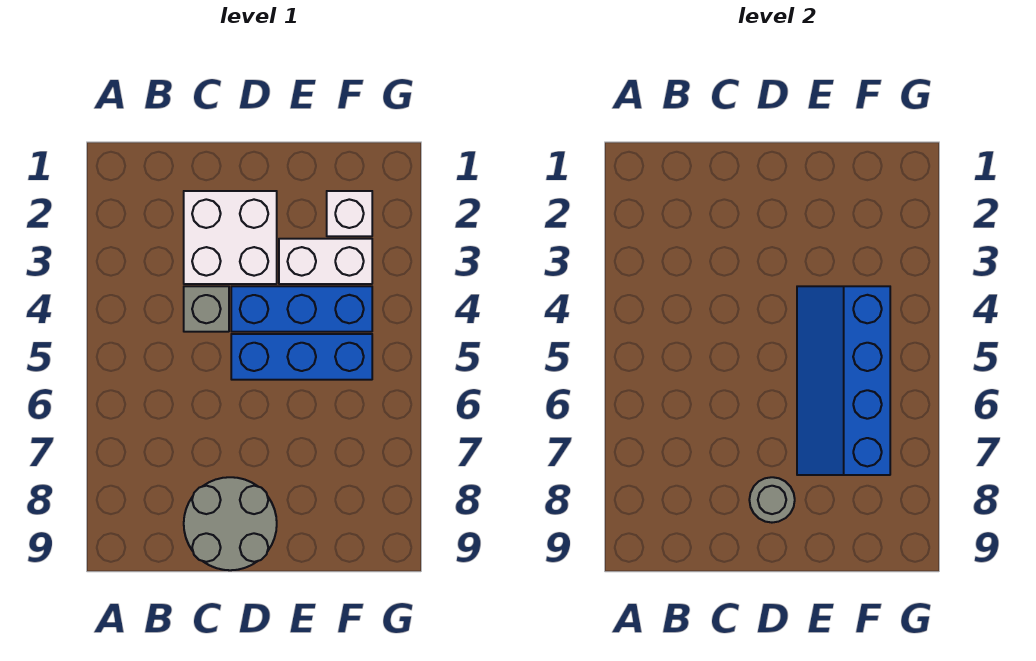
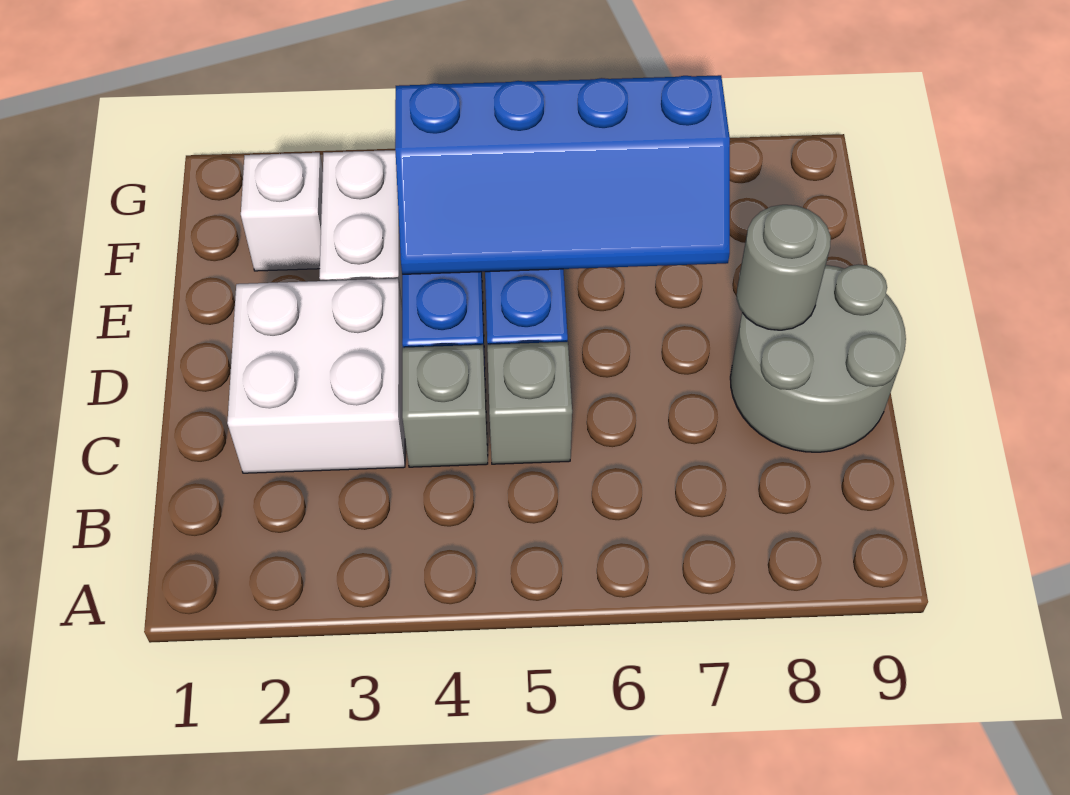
none -> grey 1x1 brick [487,342,572,464]

